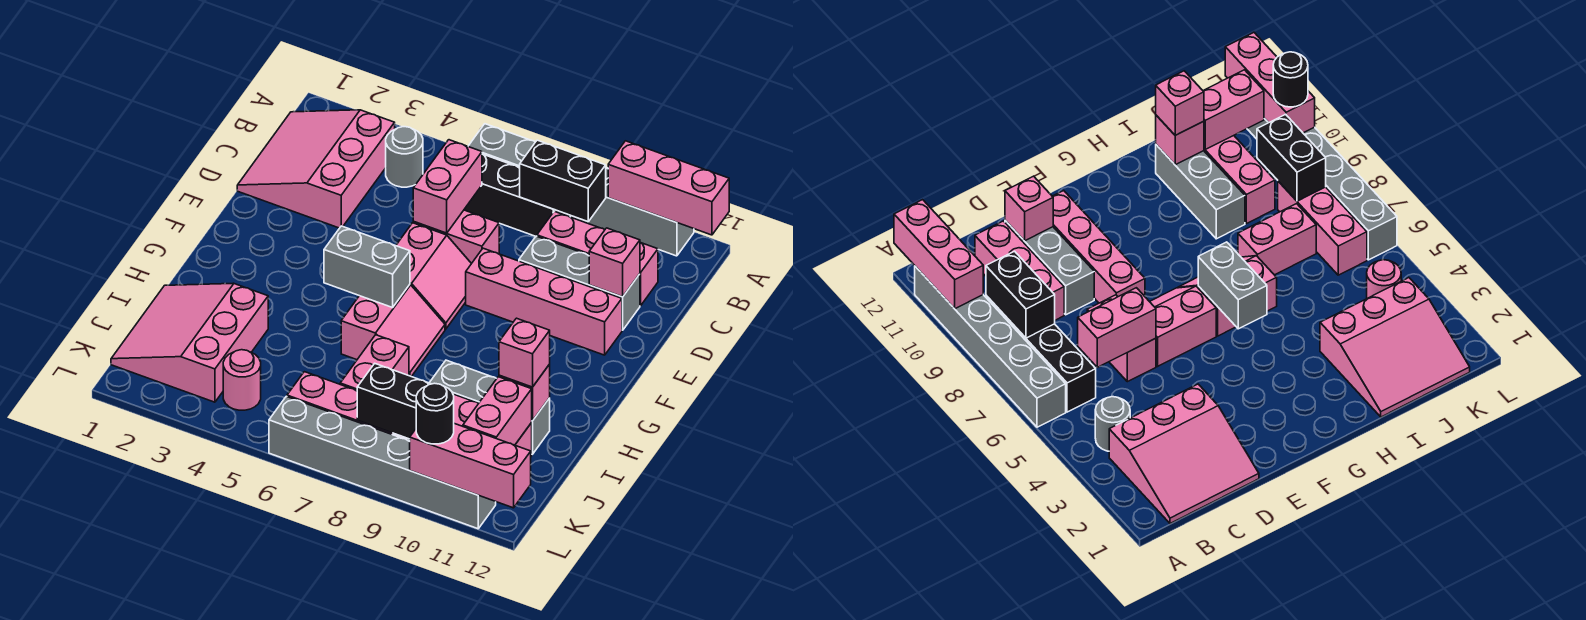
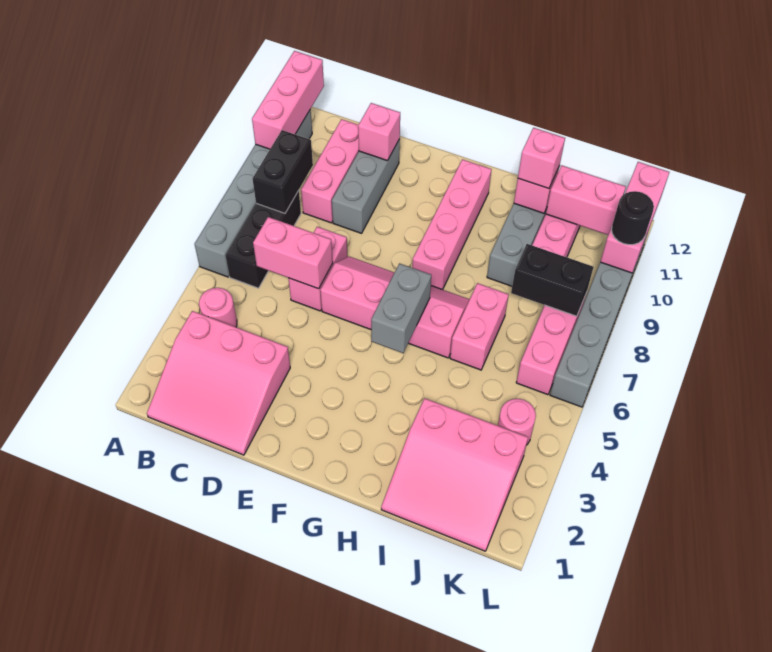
grey 1x1 round brick [386,127,423,187] -> pink 1x1 round brick [199,288,237,327]
pink 1x4 brick [466,248,622,355] -> pink 1x4 brick moved to [412,159,492,290]
pink 1x2 brick [340,335,409,390] -> pink 1x2 brick turned to [450,283,509,370]
black 1x2 brick [357,364,430,439] -> black 1x2 brick turned to [511,244,593,316]

